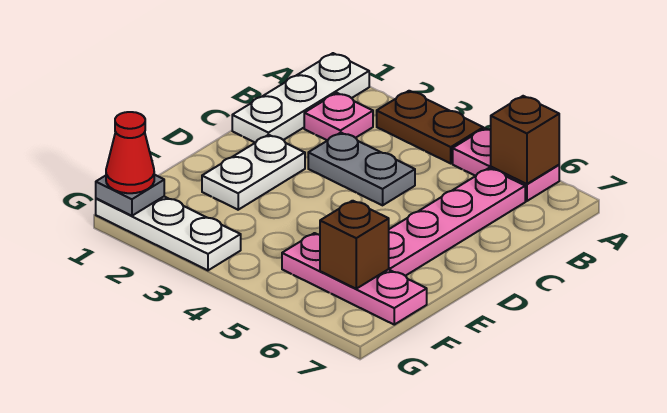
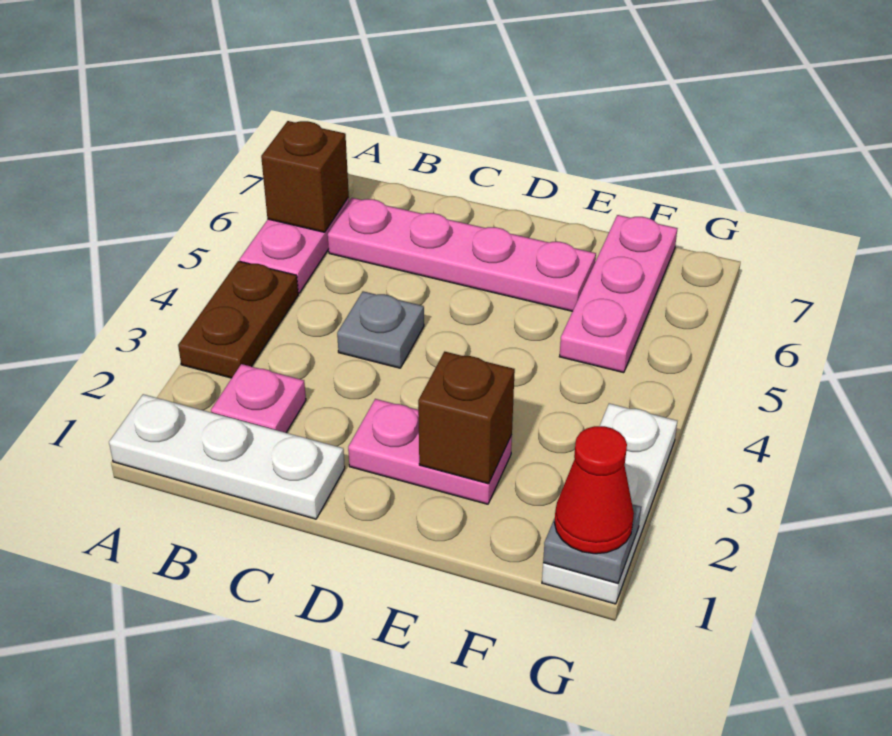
grey 1x2 plate [308,133,415,205] -> grey 1x1 plate [337,291,424,368]
white 1x2 plate [202,135,305,210] -> pink 1x2 plate [348,399,512,504]
brown 1x1 brick [320,201,389,289] -> brown 1x1 brick moved to [418,352,515,484]

